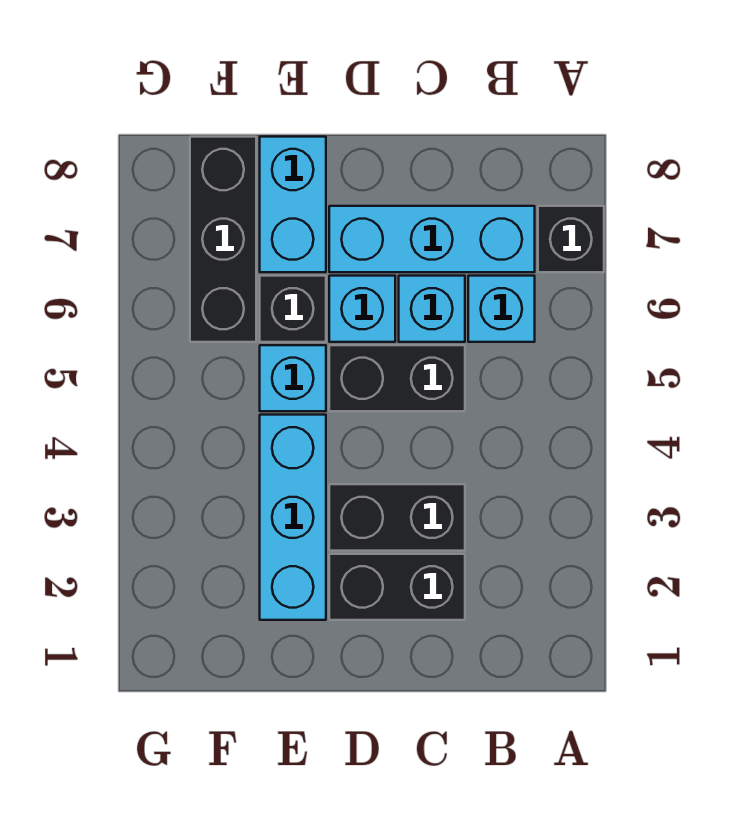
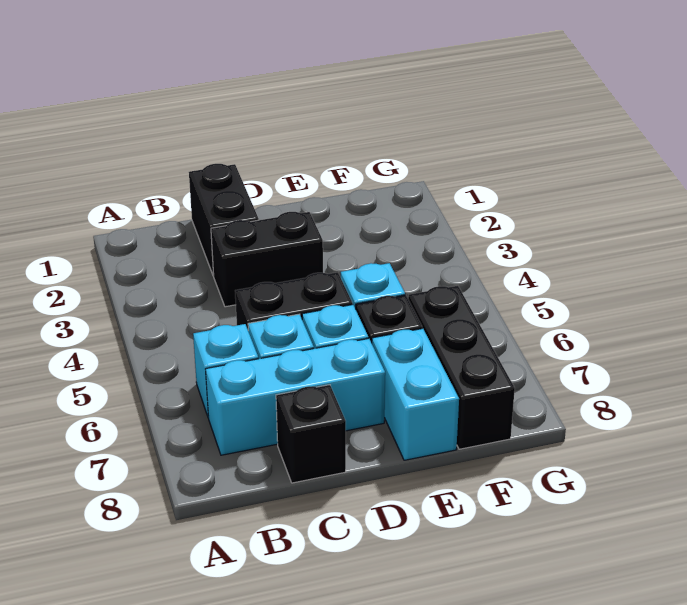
black 1x1 brick [538,206,604,272] -> black 1x1 brick moved to [276,385,346,483]
black 1x2 brick [329,554,465,620] -> black 1x2 brick turned to [189,164,259,276]
cyan 1x3 brick [260,415,326,620] -> none

